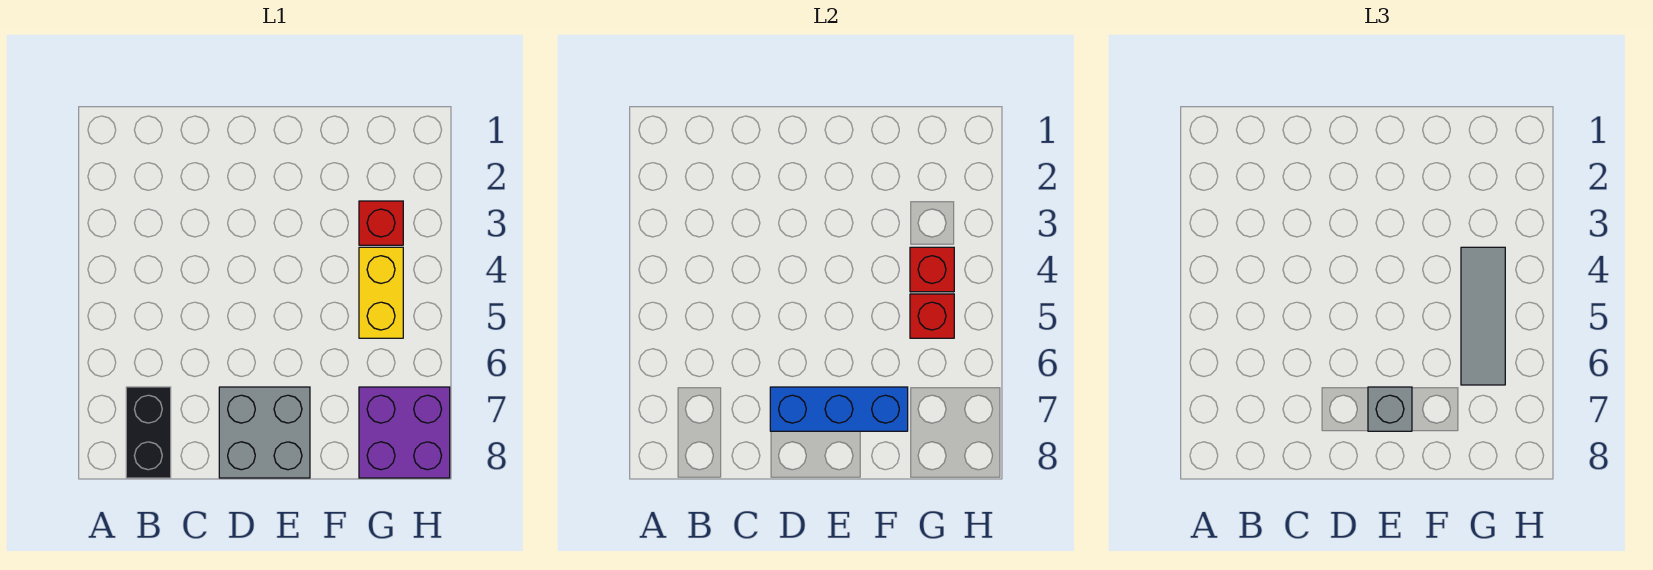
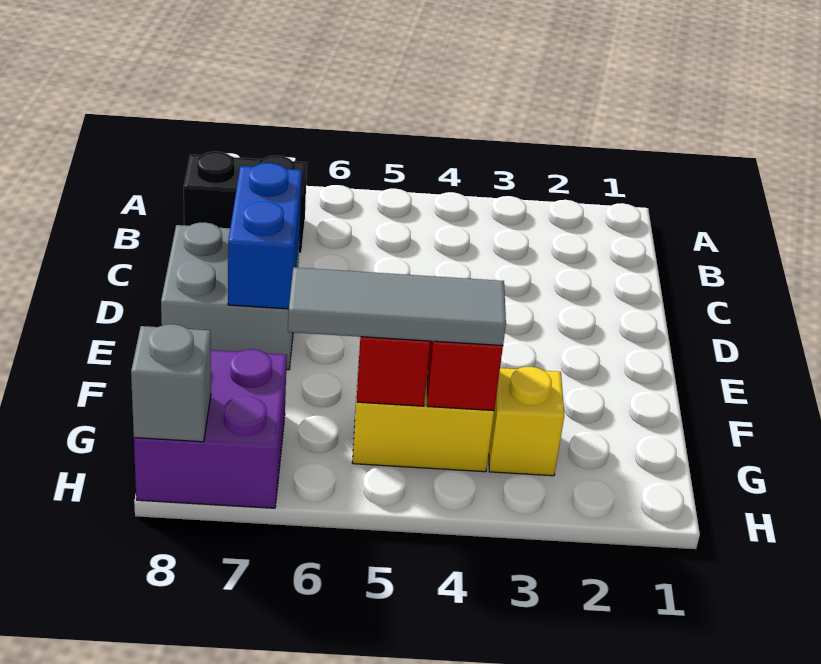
blue 1x3 brick [770,387,908,431] -> blue 1x2 brick [228,163,302,309]
grey 1x1 brick [1368,387,1412,431] -> grey 1x1 brick moved to [131,324,211,442]
red 1x1 brick [359,201,403,245] -> yellow 1x1 brick [489,367,564,476]

